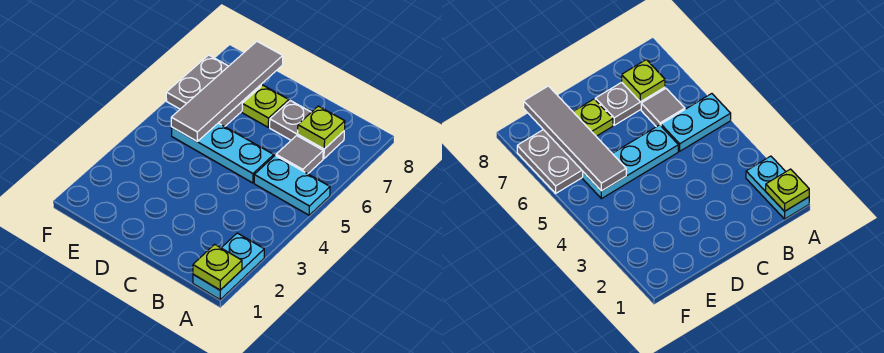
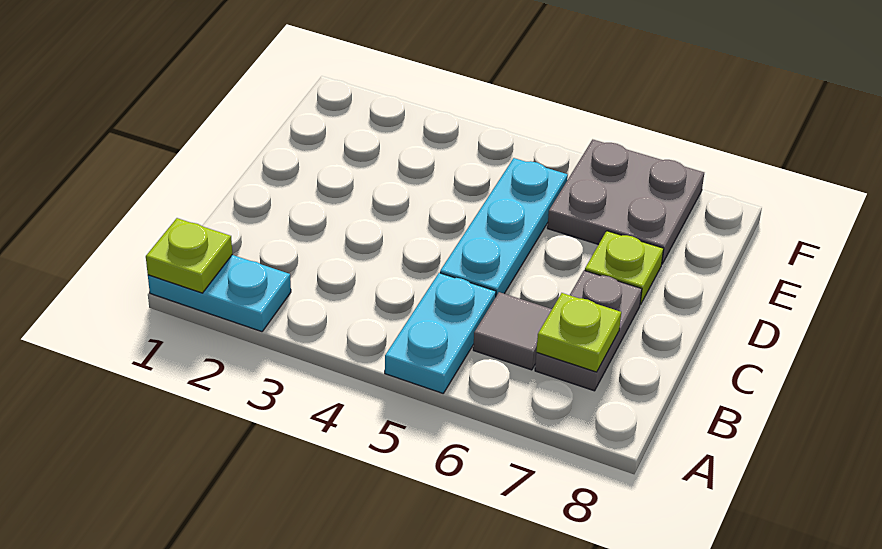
grey 1x4 tile [171,42,283,141] -> none

